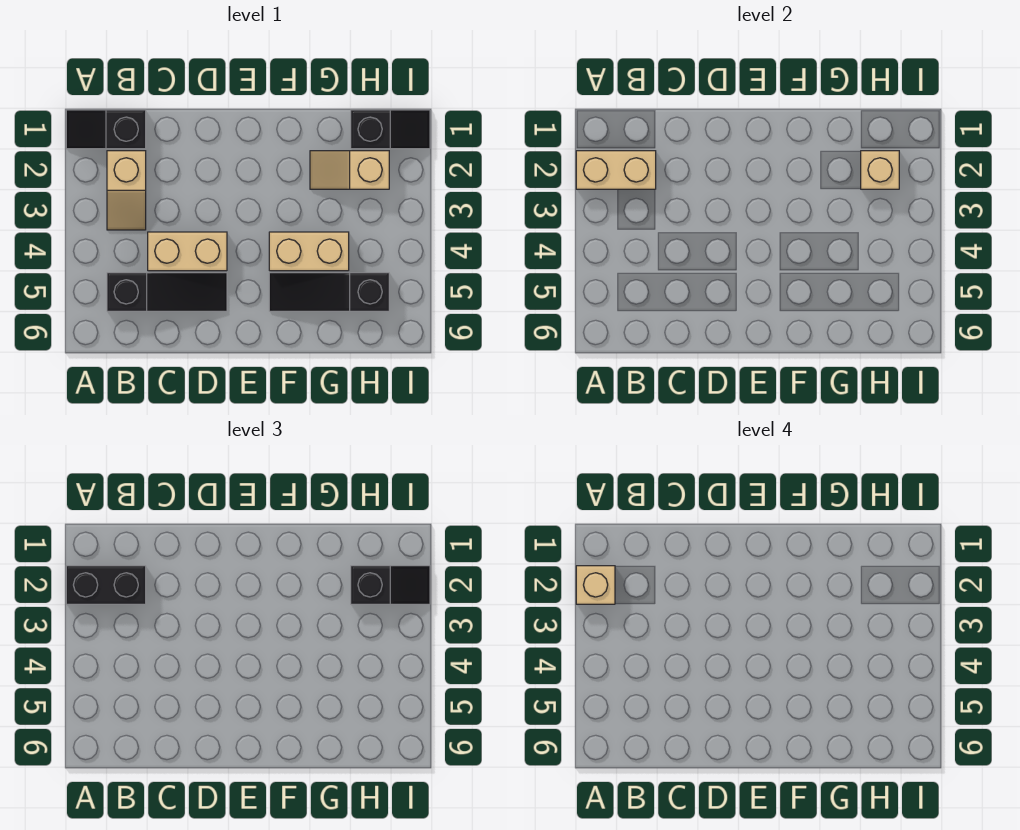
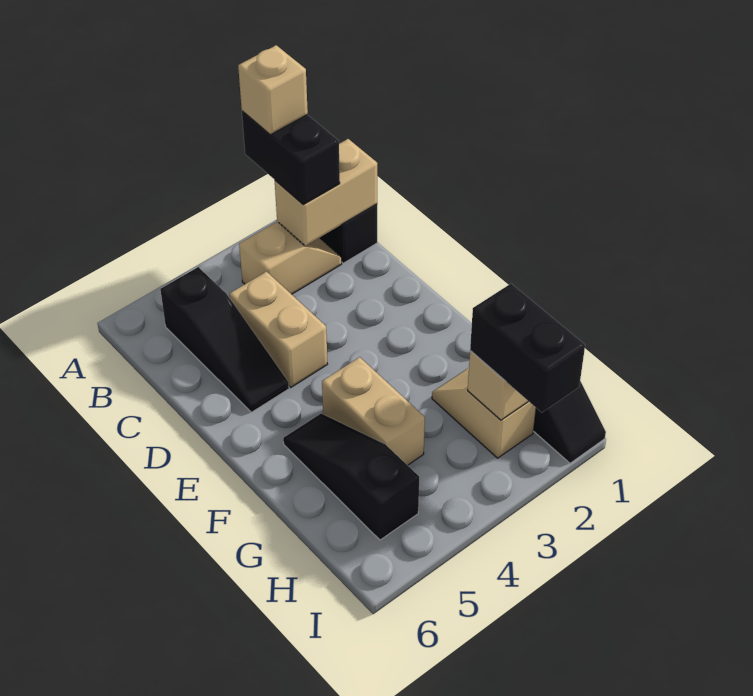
tan 1x2 brick [576,151,656,189] -> tan 1x2 brick turned to [275,139,377,246]
tan 1x2 slope [107,151,146,230] -> tan 1x2 slope turned to [239,222,342,294]
black 1x2 slope [351,566,430,604] -> black 1x2 brick [470,284,585,413]

